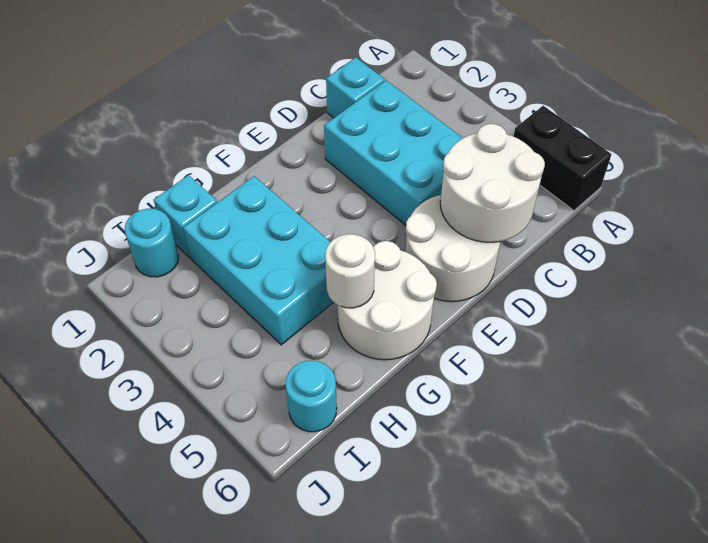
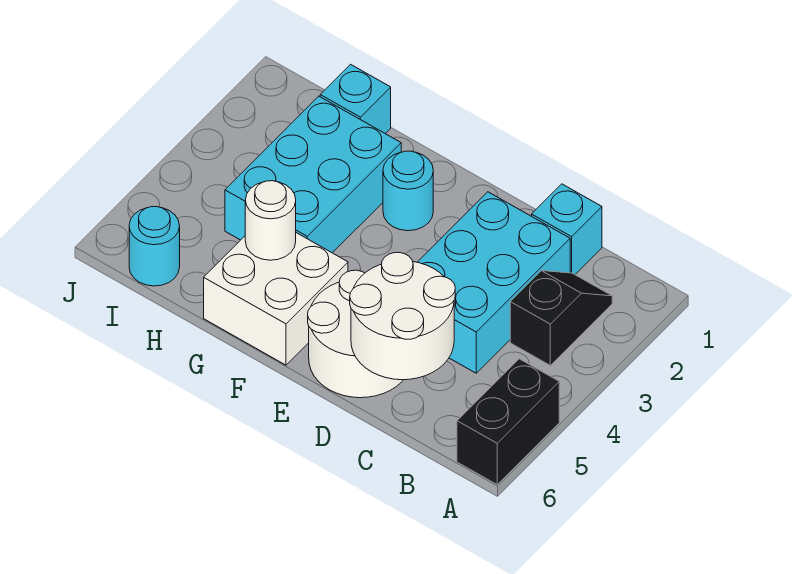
none -> black 1x2 slope [510,271,612,365]
white 2x2 round brick [337,241,437,360] -> white 2x2 brick [204,233,348,365]
cyan 1x1 round brick [125,209,179,277] -> cyan 1x1 round brick moved to [383,151,433,231]

